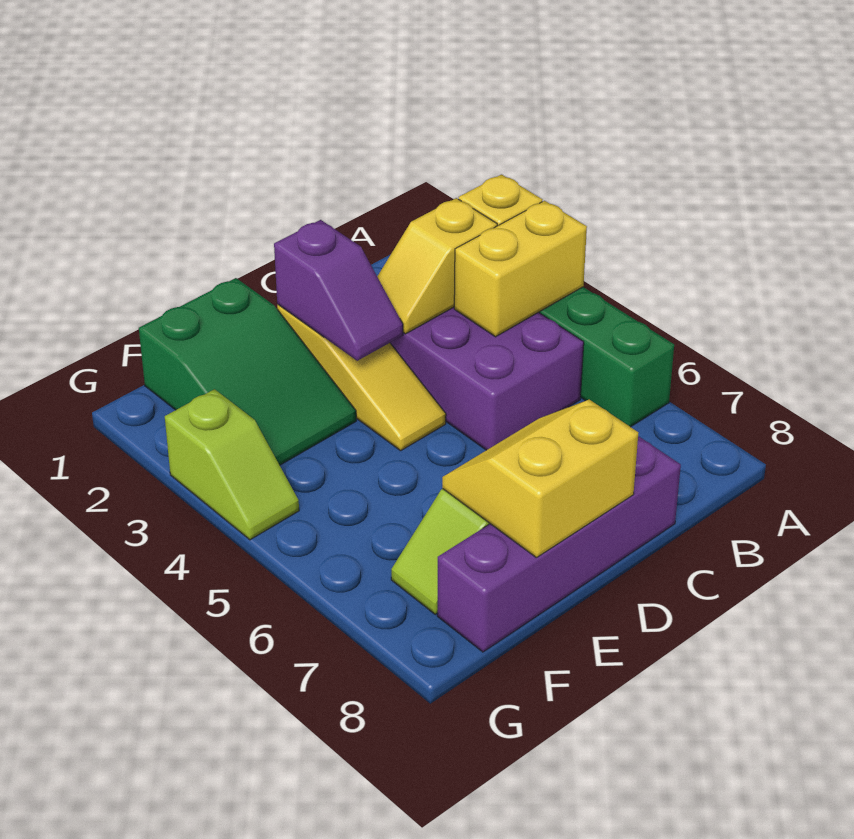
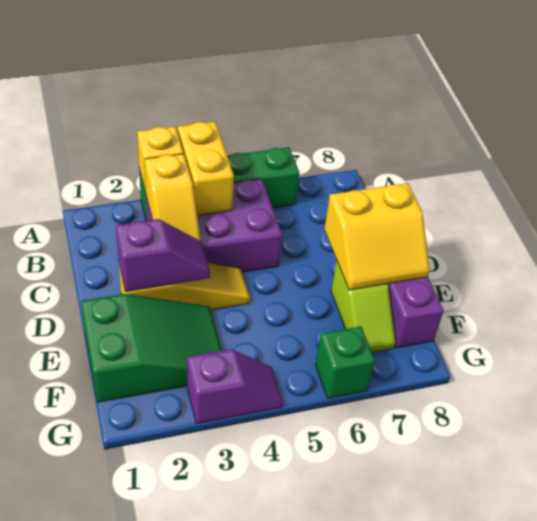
yellow 2x2 slope [442,400,638,558] -> yellow 2x2 slope turned to [325,183,430,290]
lime 1x2 slope [165,389,299,540] -> purple 1x2 slope [187,349,283,424]
none -> green 1x1 brick [315,326,375,398]

